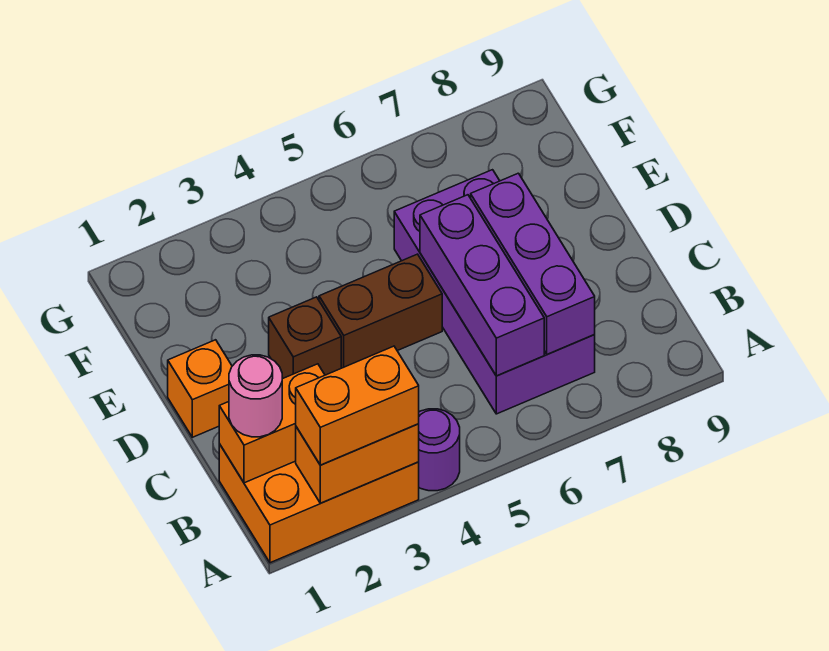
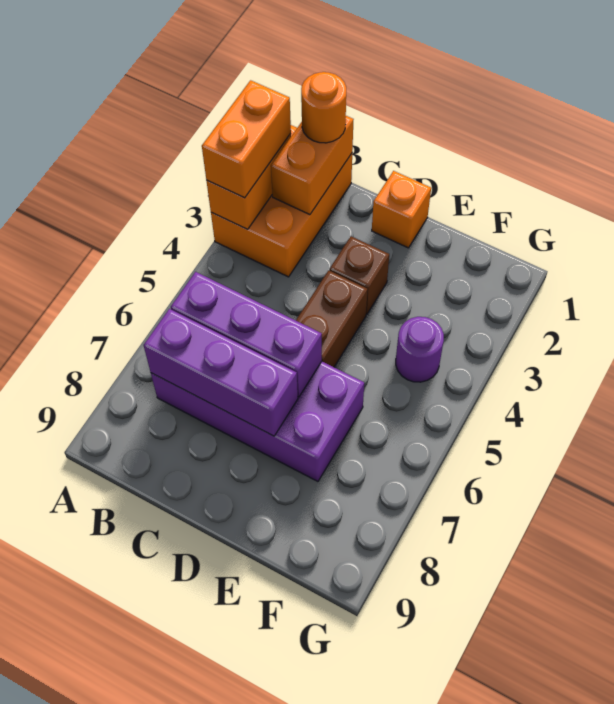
purple 1x1 round brick [419,409,460,491] -> purple 1x1 round brick moved to [396,317,444,382]
pink 1x1 round brick [229,355,282,437] -> orange 1x1 round brick [301,72,346,143]

